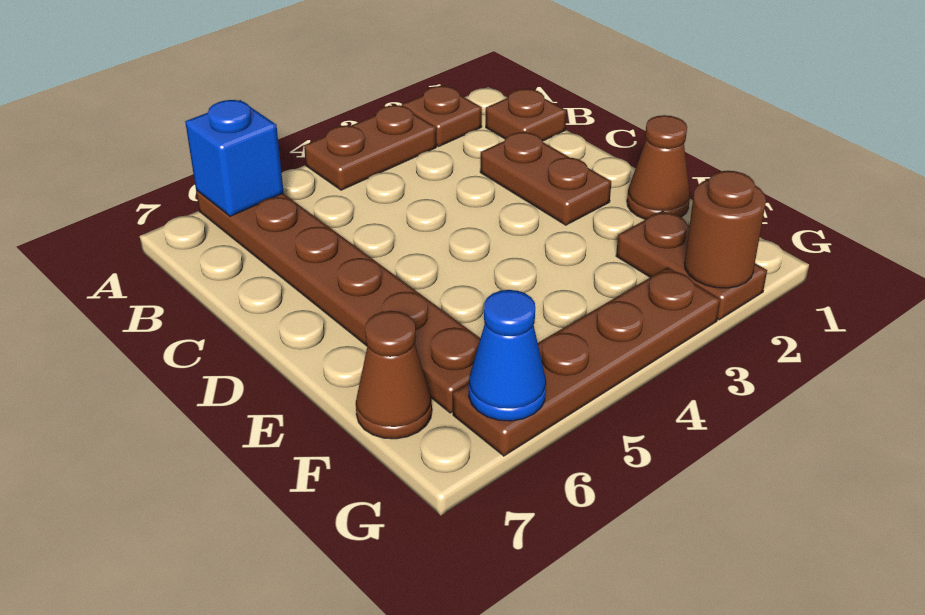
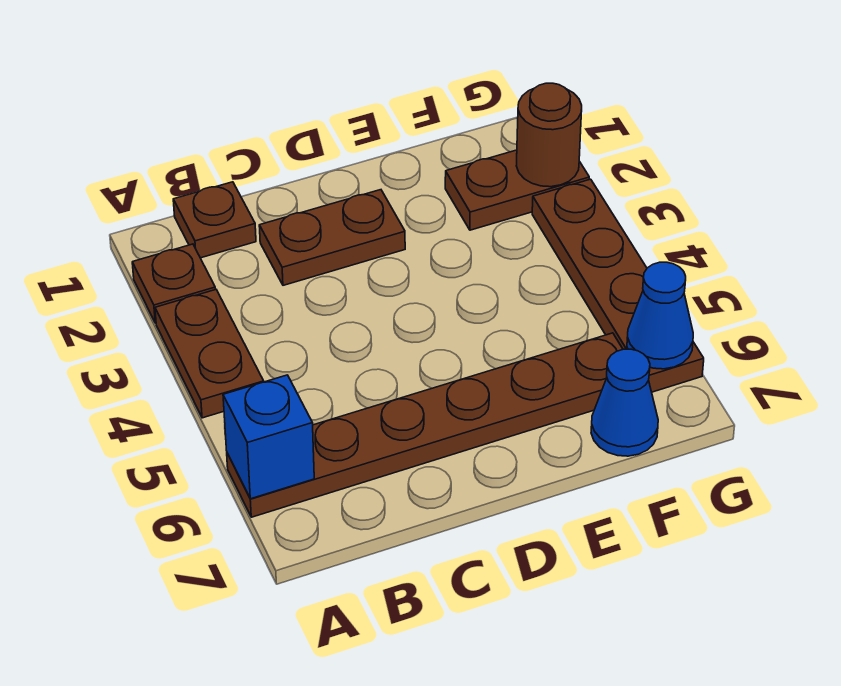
brown 1x1 cone [627,115,690,220] -> none
brown 1x1 cone [356,311,432,439] -> blue 1x1 cone [591,349,658,456]

